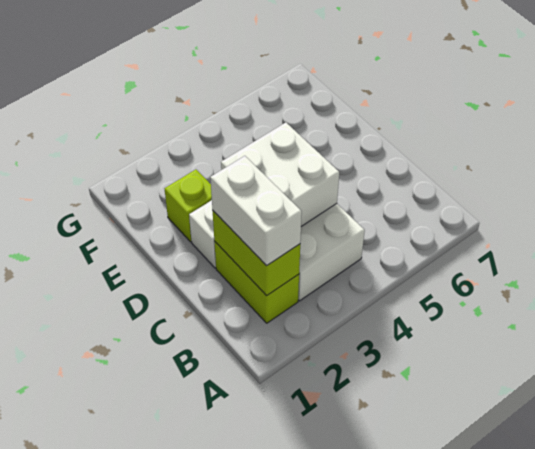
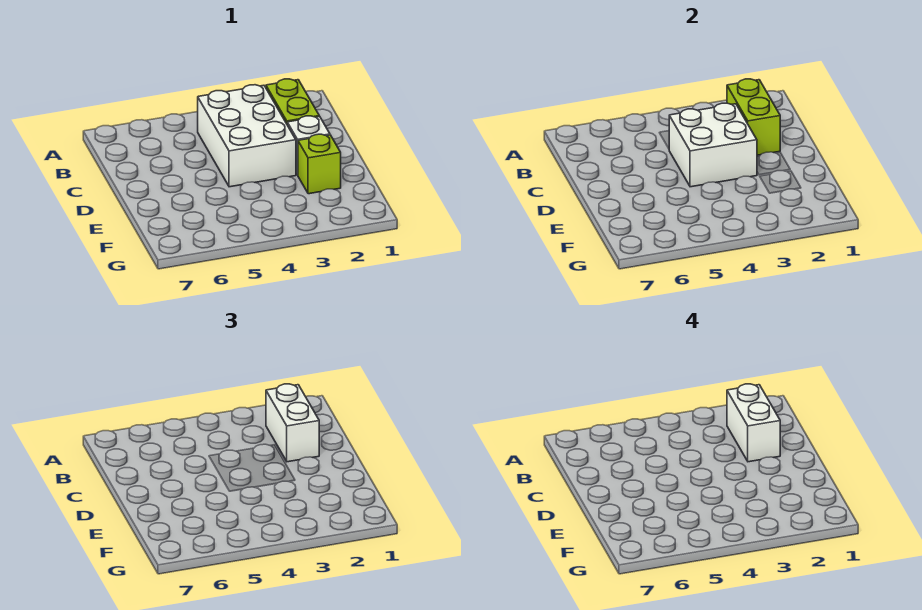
none -> white 1x2 brick [727,384,780,462]

